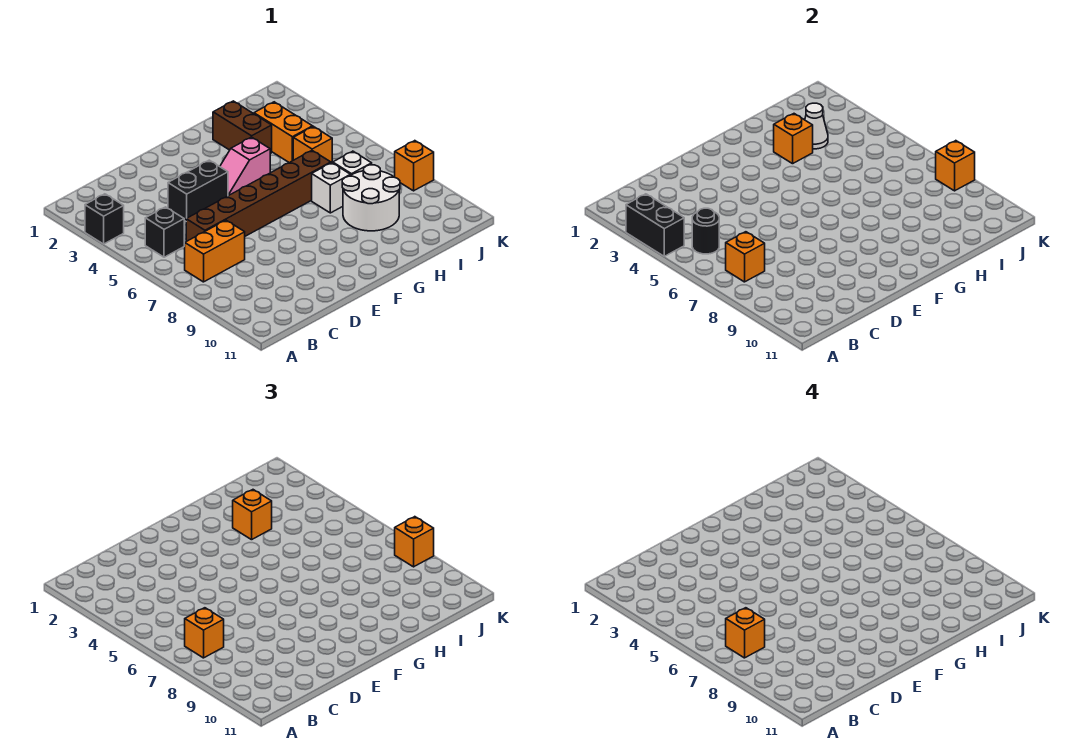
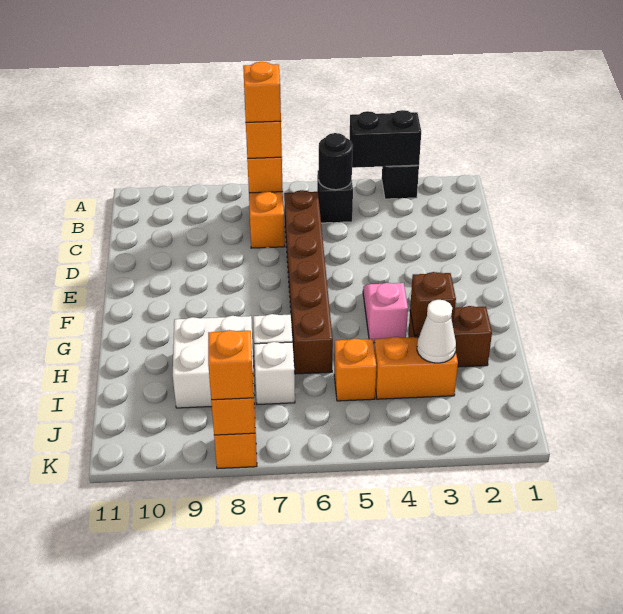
black 1x2 brick [168,160,228,221] -> none
orange 1x1 brick [774,114,813,164] -> brown 1x1 brick [410,272,456,335]
orange 1x1 brick [233,490,272,540] -> none
white 2x2 round brick [342,165,400,231] -> white 2x2 brick [173,316,255,408]

